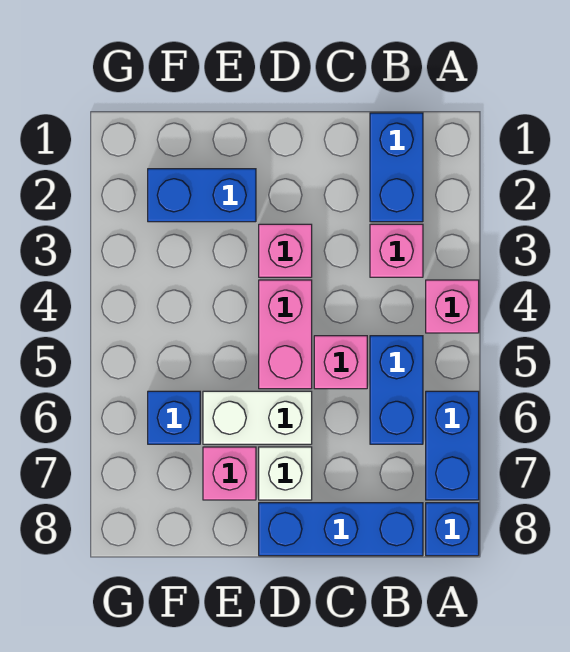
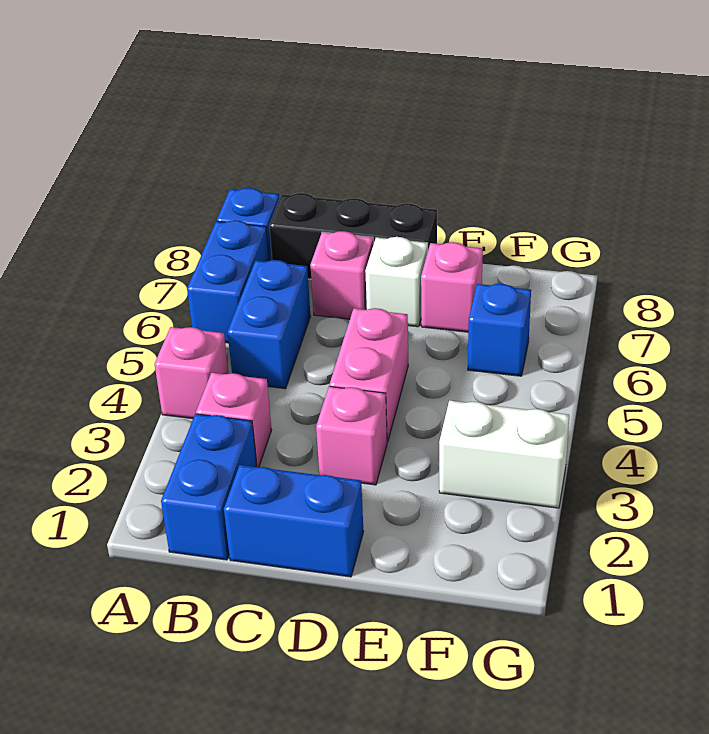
blue 1x3 brick [259,503,423,556] -> black 1x3 brick [269,193,437,279]
pink 1x1 brick [314,336,367,389] -> pink 1x1 brick moved to [310,231,373,319]
white 1x2 brick [203,391,312,444] -> white 1x2 brick moved to [439,401,569,508]
blue 1x2 brick [148,169,256,222] -> blue 1x2 brick moved to [224,465,364,577]

